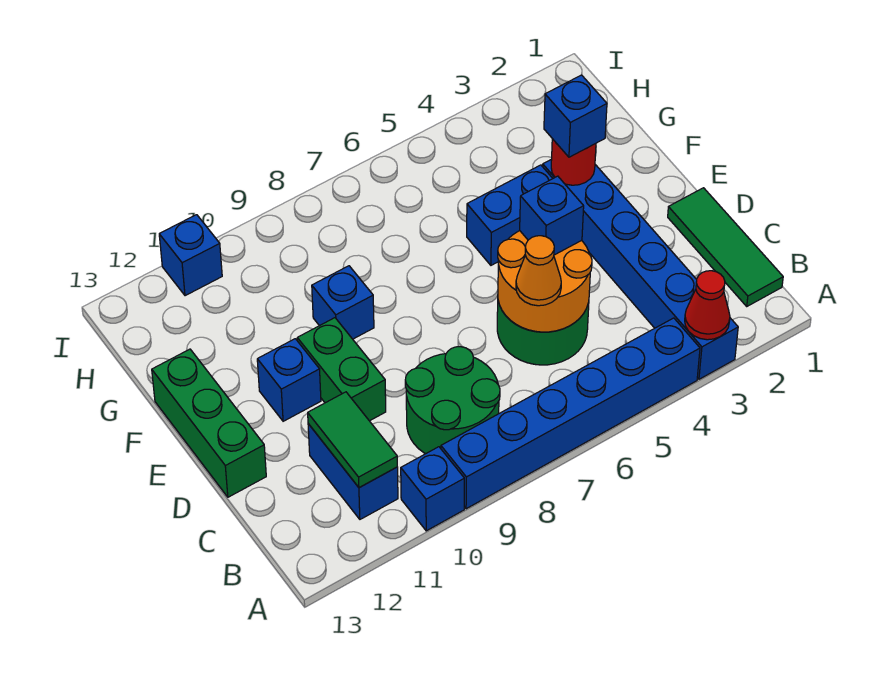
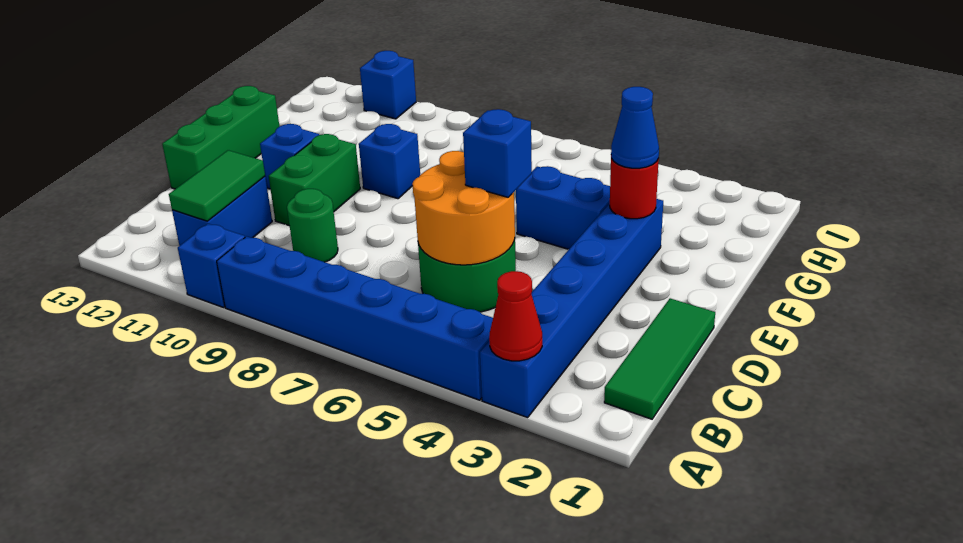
green 2x2 round brick [405,347,500,454] -> green 1x1 round brick [287,189,338,262]
orange 1x1 cone [516,236,561,306] -> none
blue 1x1 brick [544,75,607,157] -> blue 1x1 cone [611,87,659,168]

